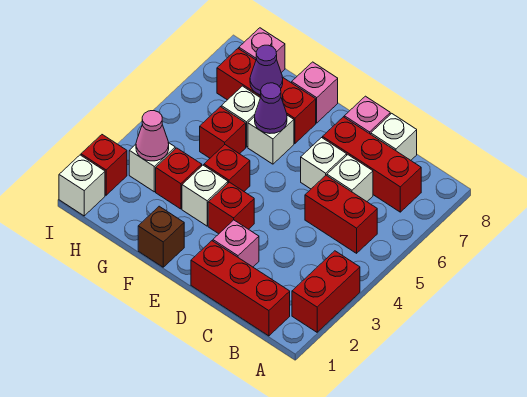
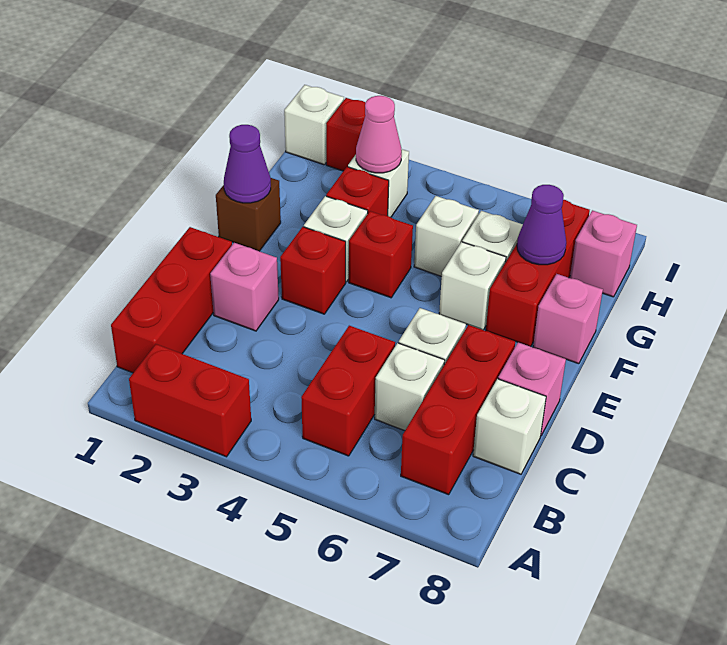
purple 1x1 cone [255,83,287,133] -> purple 1x1 cone moved to [224,125,271,203]
red 1x1 brick [200,107,246,158] -> white 1x1 brick [414,196,479,276]

